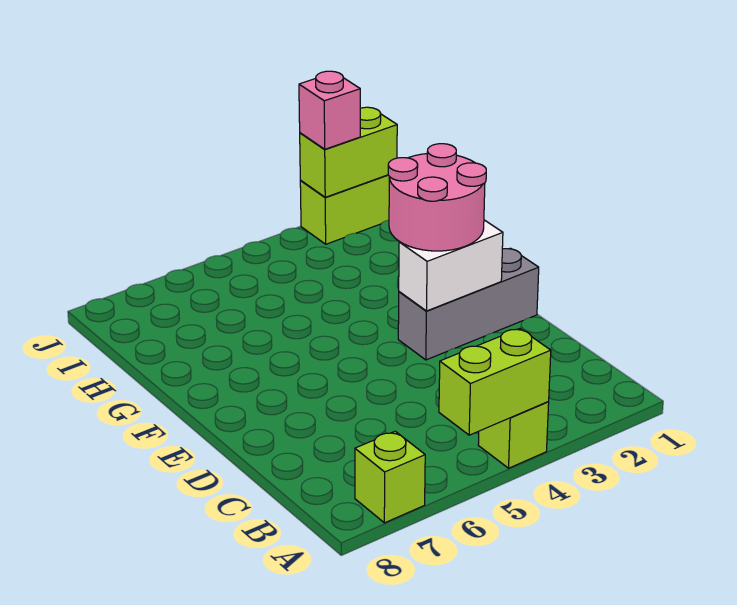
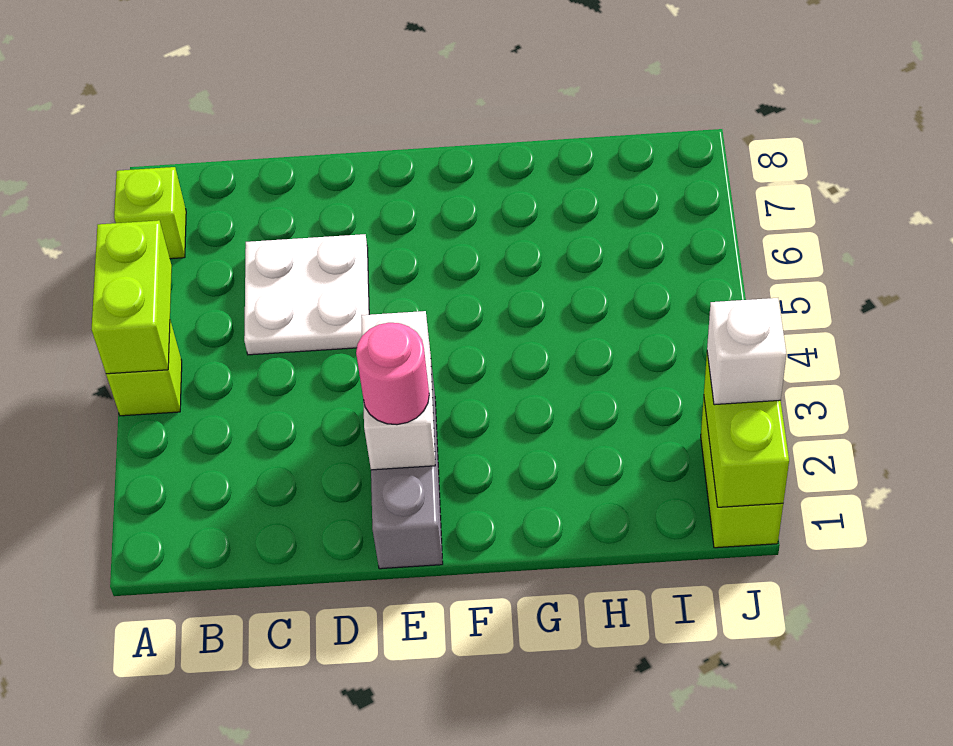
none -> white 2x2 plate [244,234,369,355]
pink 2x2 round brick [388,144,486,251] -> pink 1x1 round brick [356,323,429,425]
pink 1x1 brick [299,71,360,149] -> white 1x1 brick [707,298,786,405]

